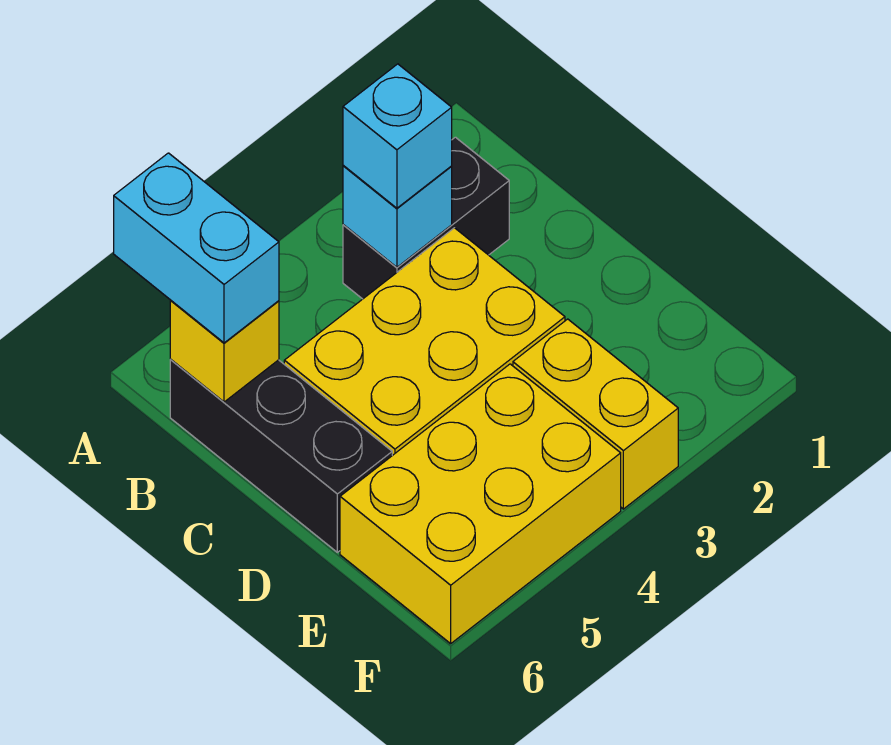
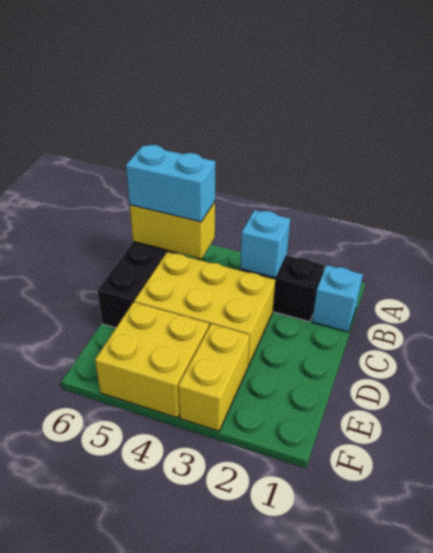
cyan 1x2 brick [114,153,279,343] -> cyan 1x2 brick turned to [126,145,216,222]
cyan 1x1 brick [343,64,452,208] -> cyan 1x1 brick moved to [312,265,363,332]
yellow 1x1 brick [170,300,279,402] -> yellow 1x2 brick [130,202,215,259]
yellow 2x3 brick [340,364,621,644] -> yellow 2x2 brick [95,302,209,418]

